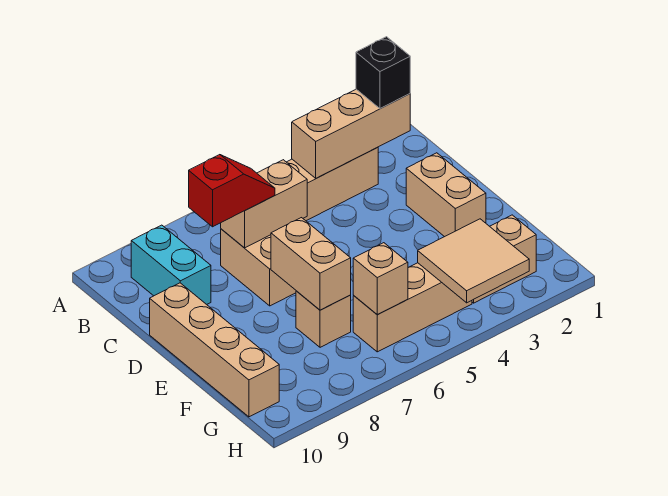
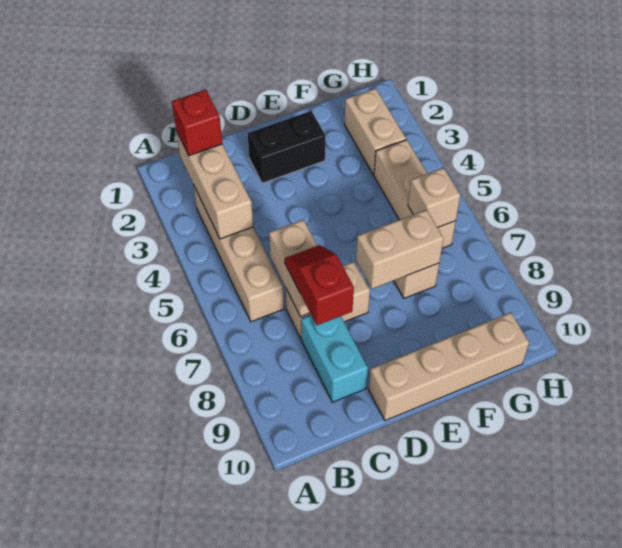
black 1x1 brick [356,37,410,109] -> red 1x1 brick [172,90,222,156]
cyan 1x2 brick [131,225,211,304] -> cyan 1x2 brick turned to [301,315,368,402]
tan 1x2 brick [406,153,486,237] -> black 1x2 brick [247,111,325,183]
tan 2x2 tile [418,219,529,303] -> none

